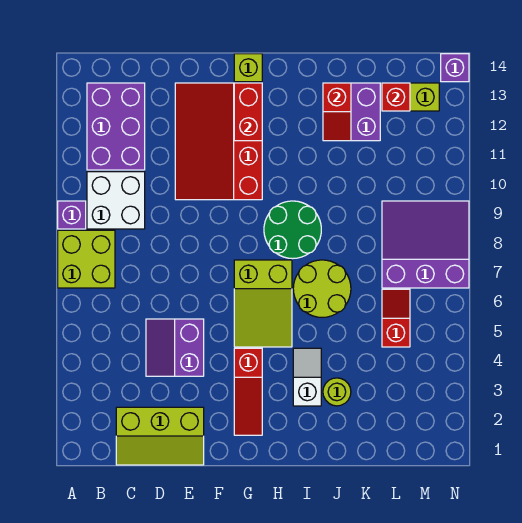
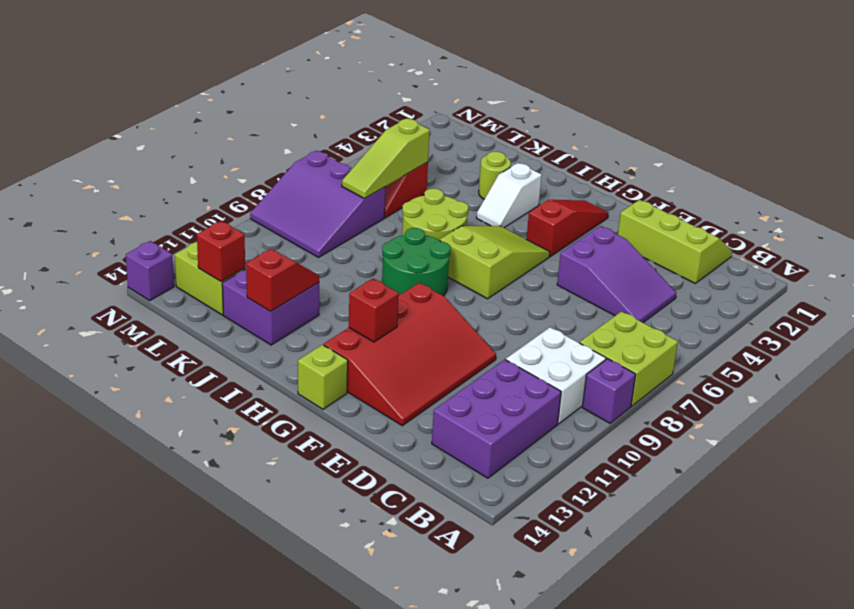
purple 2x2 slope [146,319,204,376] -> purple 2x3 slope [557,226,676,323]
red 1x2 brick [234,83,262,141] -> red 1x1 brick [349,279,399,342]
none -> lime 1x3 slope [342,119,430,198]

